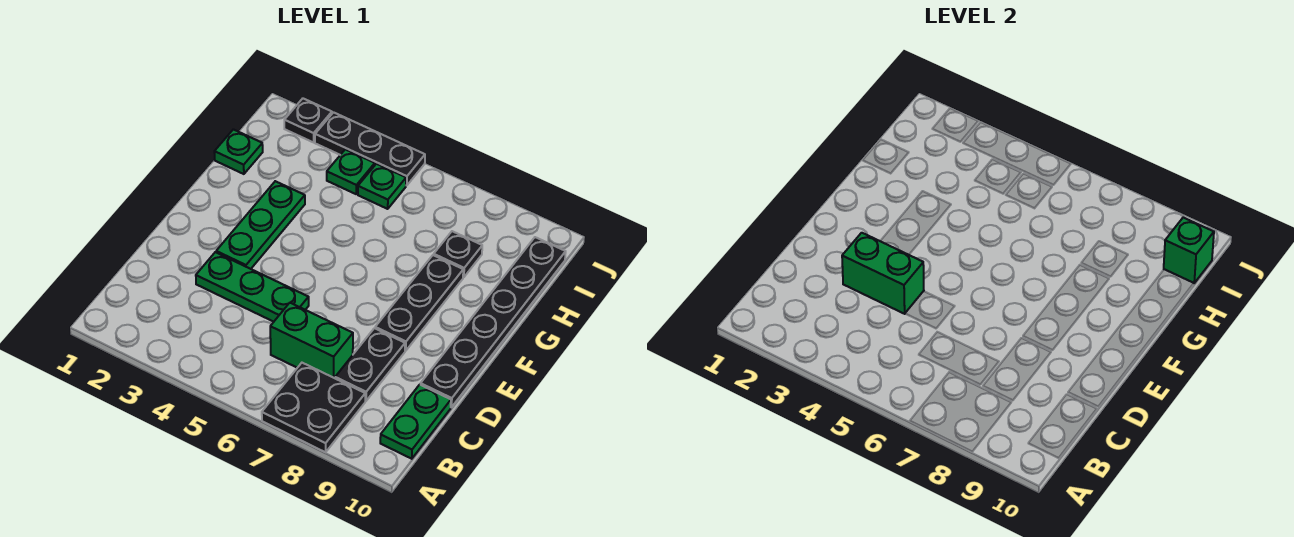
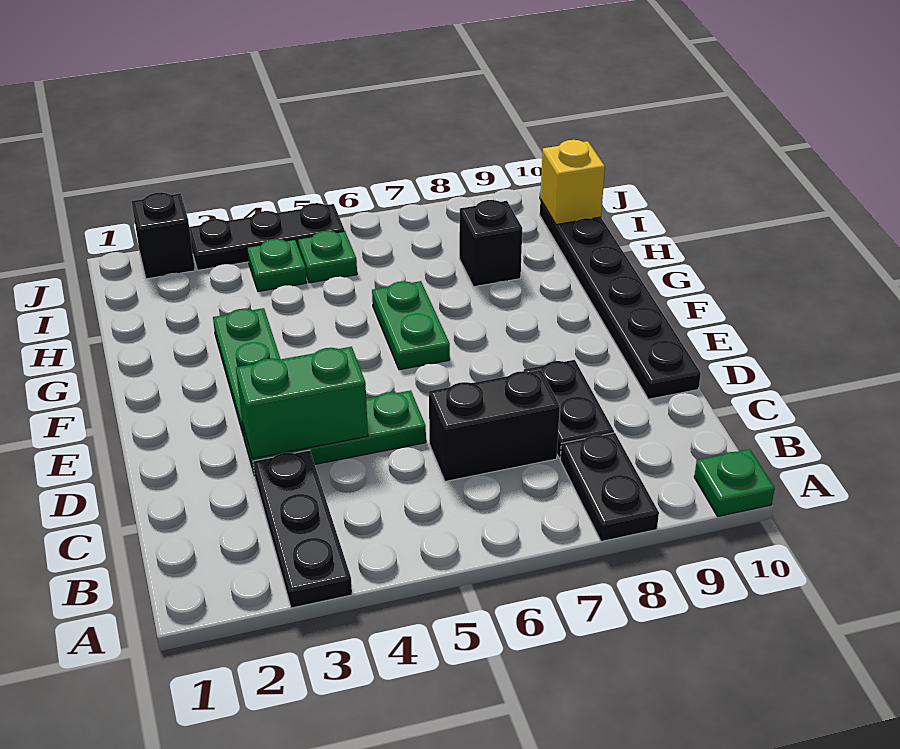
black 2x2 plate [262,363,365,452] -> black 1x2 plate [560,433,659,542]
green 1x2 plate [380,385,451,459] -> green 1x2 plate moved to [372,281,450,370]
green 1x2 brick [270,303,353,378] -> black 1x2 brick [429,370,560,481]
black 1x3 plate [375,255,463,351] -> black 1x3 plate moved to [253,450,352,608]
green 1x1 plate [214,129,263,174] -> green 1x1 plate moved to [694,449,775,516]
black 1x1 plate [434,231,482,277] -> black 1x1 brick [459,200,522,287]
green 1x1 brick [1164,218,1214,283] -> yellow 1x1 brick [540,140,605,224]
black 1x1 plate [284,99,332,142] -> black 1x1 brick [132,192,195,279]

